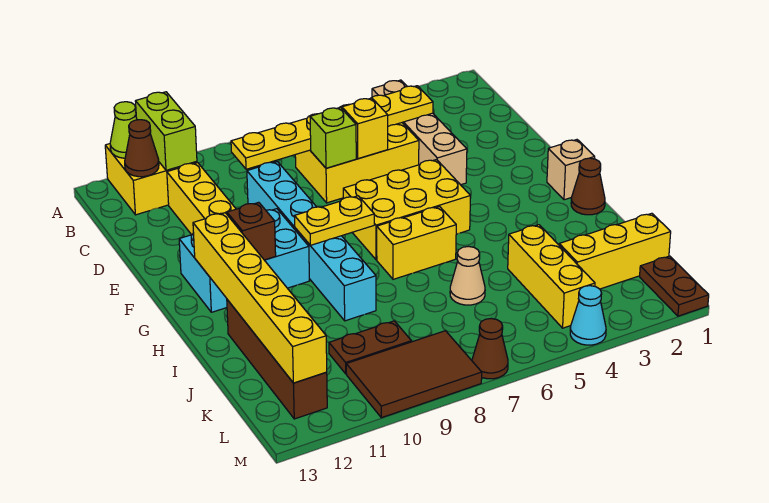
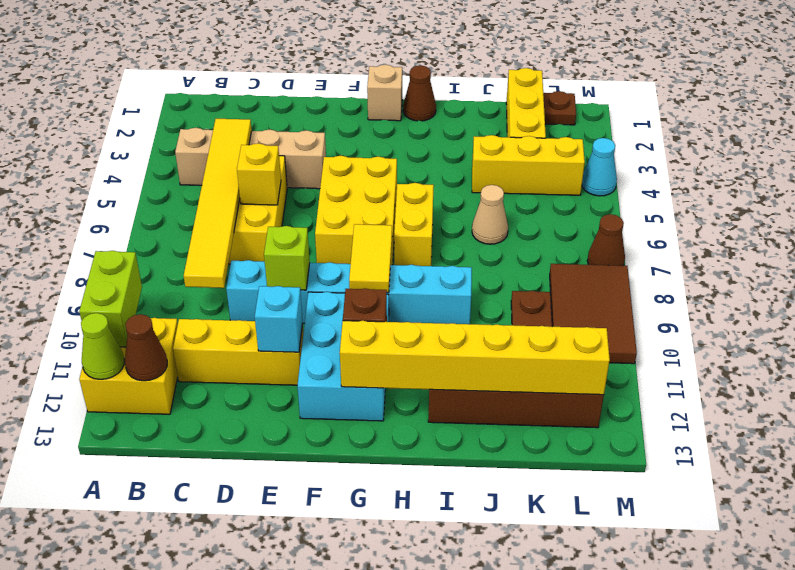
lime 1x2 brick [135,92,197,170] -> lime 1x2 brick turned to [79,251,142,347]
yellow 1x6 plate [231,86,433,169] -> yellow 1x6 tile [184,119,252,288]
lime 1x1 brick [310,107,356,168] -> lime 1x1 brick moved to [264,226,310,290]
none -> cyan 1x1 brick [255,286,303,352]
yellow 1x2 plate [294,196,374,245] -> yellow 1x2 tile [349,224,392,293]
brown 1x2 plate [640,256,709,316] -> brown 1x1 plate [543,91,576,125]

